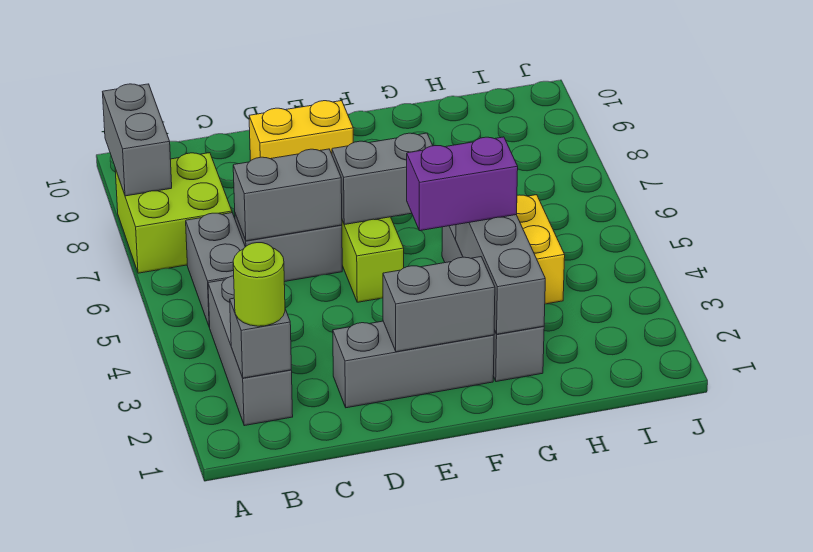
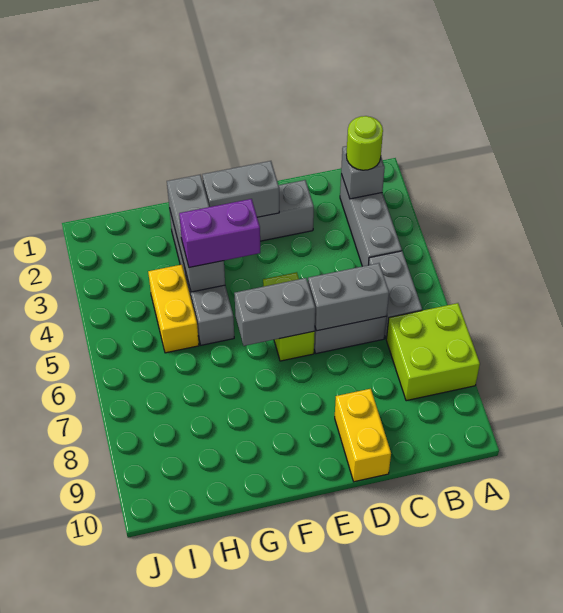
grey 1x2 brick [103,84,172,196] -> none
yellow 1x2 brick [249,101,353,161] -> yellow 1x2 brick turned to [335,389,391,482]

